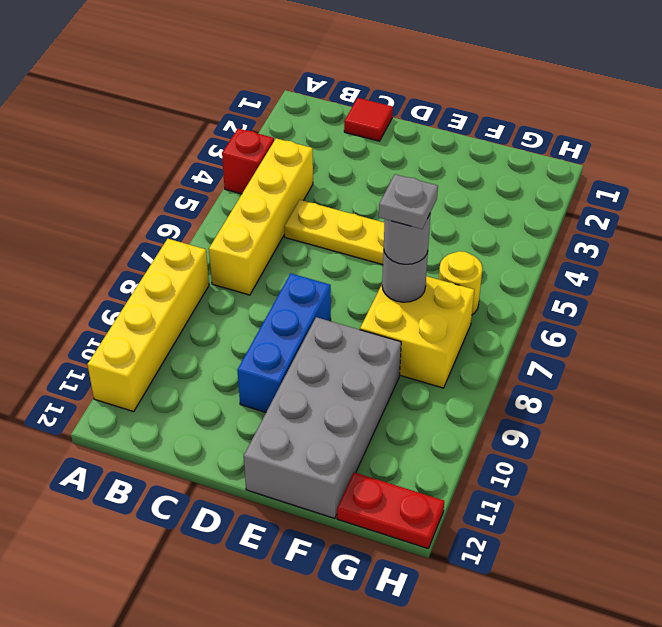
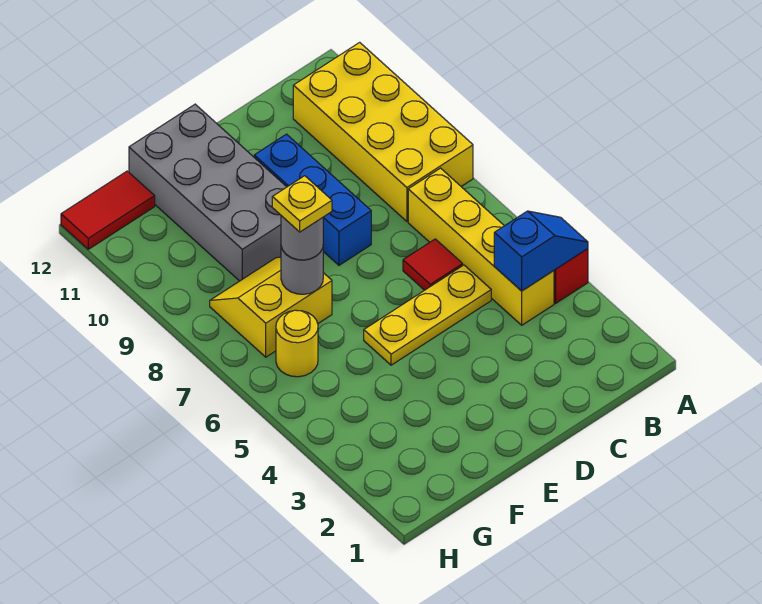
none -> blue 1x2 slope [494,211,588,291]
yellow 1x4 brick [88,239,209,412] -> yellow 2x4 brick [293,42,473,221]
red 1x1 tile [344,98,393,141] -> red 1x1 tile moved to [403,239,463,290]
yellow 2x2 brick [360,276,474,388] -> yellow 2x2 slope [210,257,332,357]
grey 1x1 plate [379,174,438,229] -> yellow 1x1 plate [272,176,332,232]
red 1x2 plate [337,472,444,548] -> red 1x2 tile [61,171,155,249]

